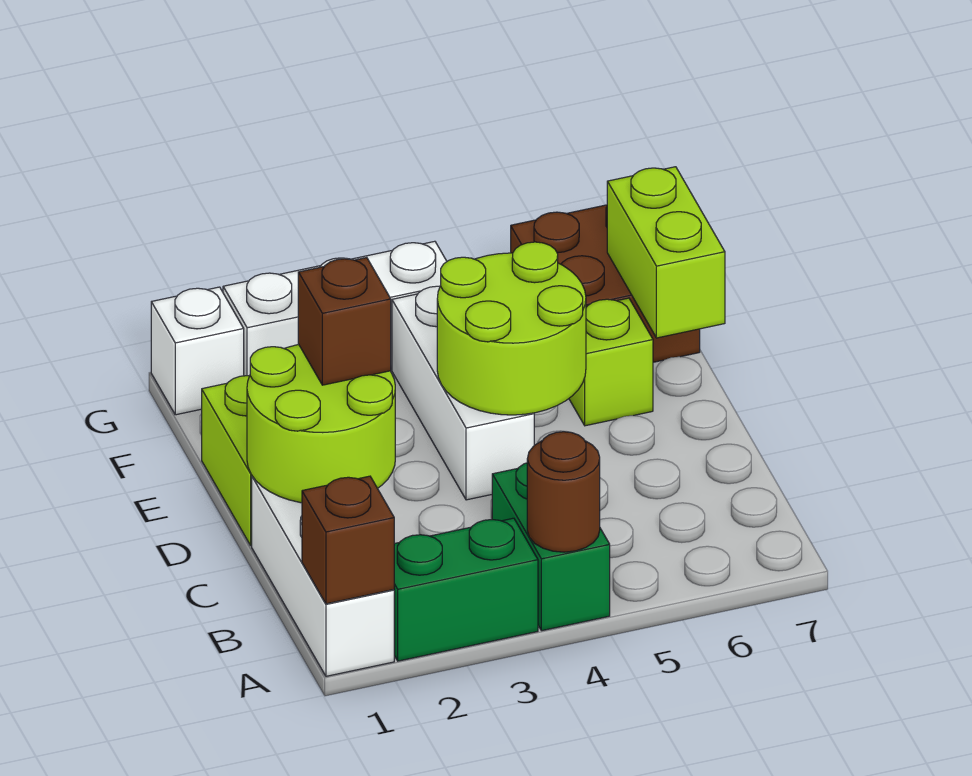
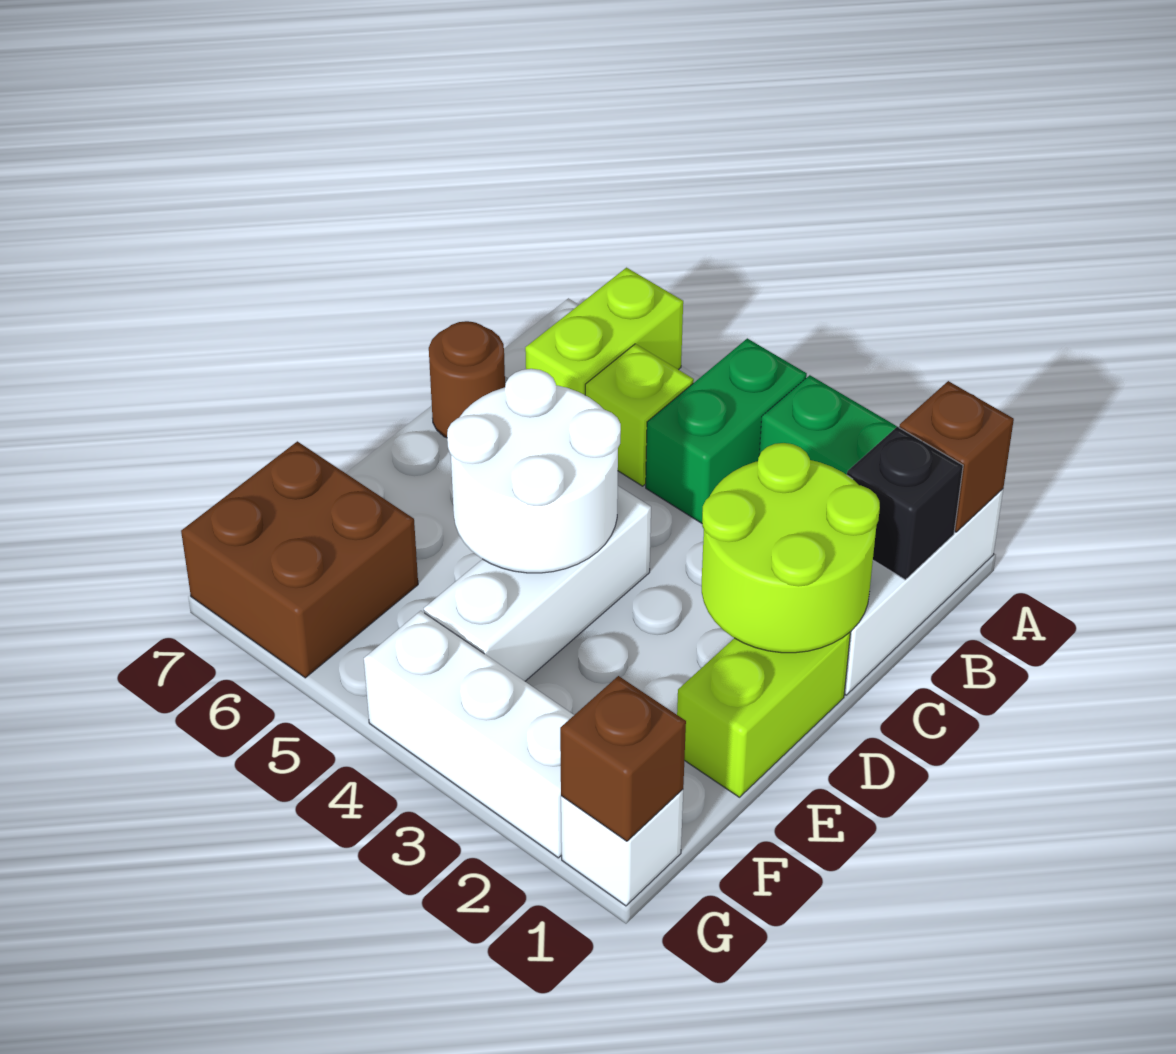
brown 1x1 round brick [527,432,600,552] -> brown 1x1 round brick moved to [429,321,505,438]
none -> black 1x1 brick [847,427,963,580]
brown 1x1 brick [298,258,391,385] -> brown 1x1 brick moved to [560,676,686,841]
lime 2x2 round brick [437,242,586,415] -> white 2x2 round brick [447,369,621,573]
lime 1x1 brick [569,298,653,426] -> lime 1x1 brick moved to [585,344,694,486]
lime 1x2 brick [607,167,725,338] -> lime 1x2 brick moved to [525,268,683,395]

